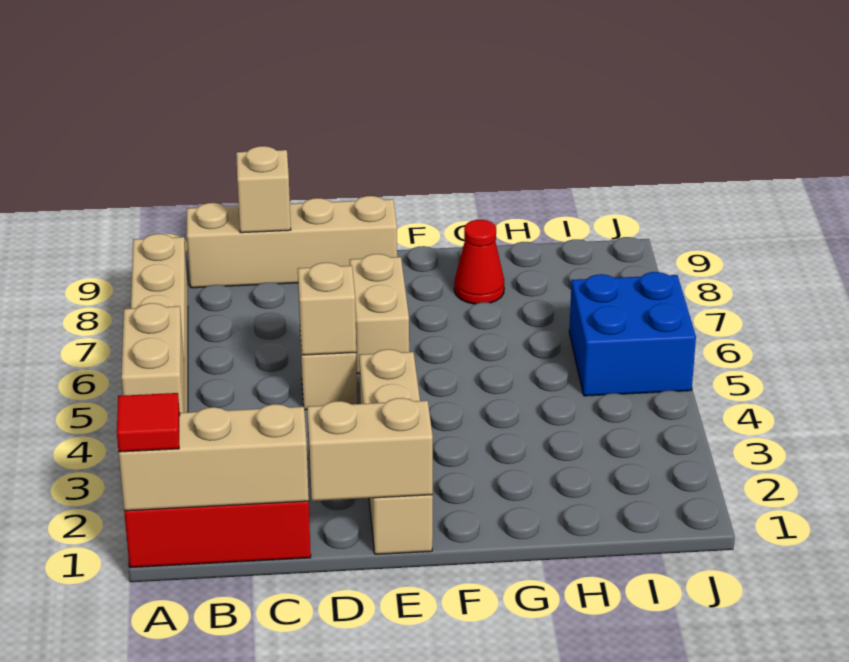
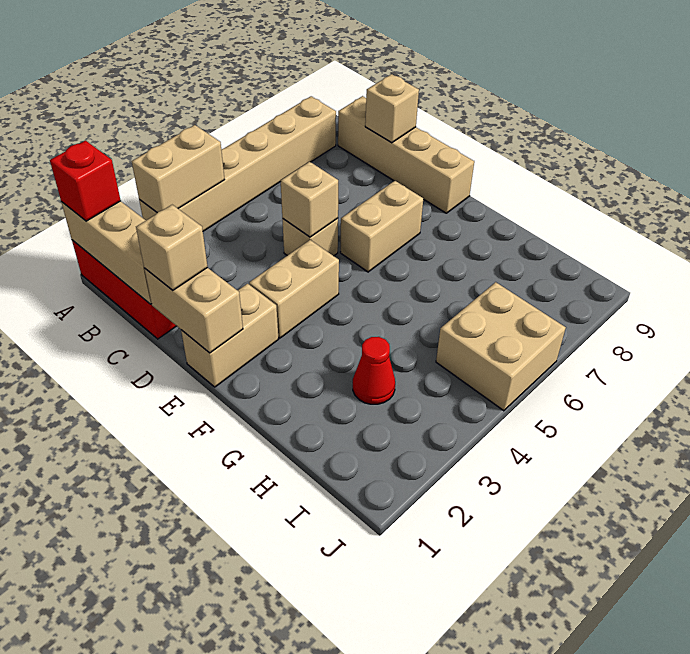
red 1x1 tile [117,393,180,452] -> red 1x1 brick [50,141,121,221]
none -> tan 1x1 brick [136,205,208,290]
red 1x1 cone [454,220,504,304] -> red 1x1 cone moved to [353,337,395,404]
blue 2x2 brick [569,272,696,396] -> tan 2x2 brick [436,282,566,411]

